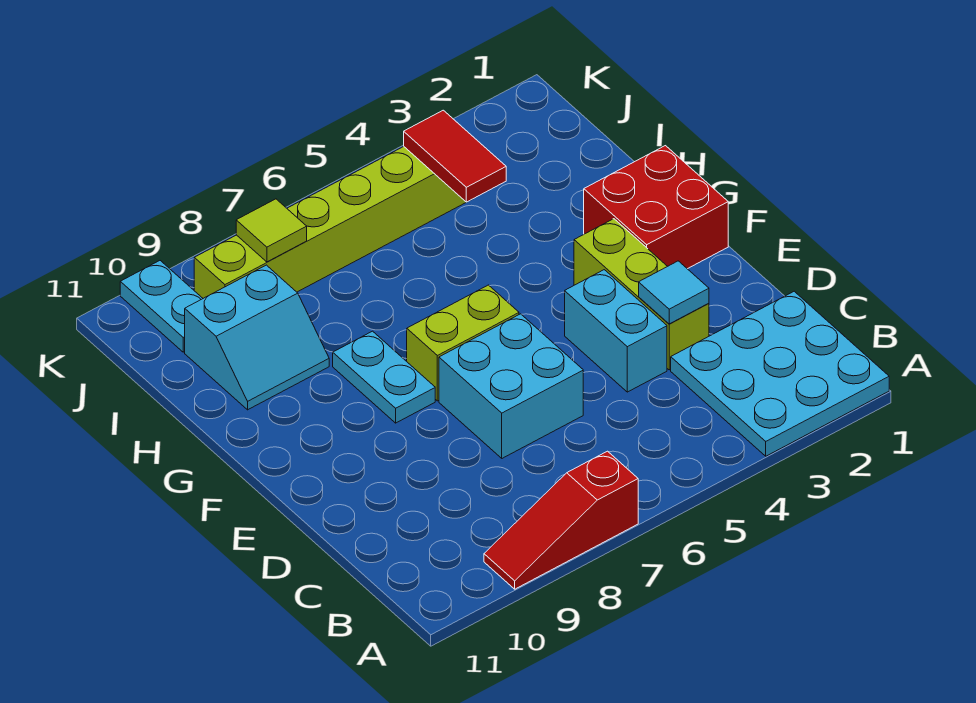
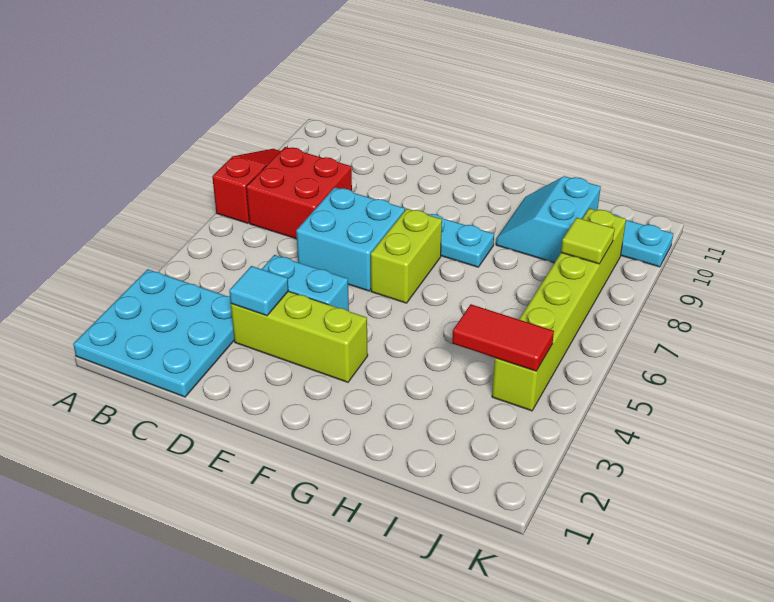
red 2x2 brick [584,146,728,269] -> red 2x2 brick moved to [246,147,352,239]

